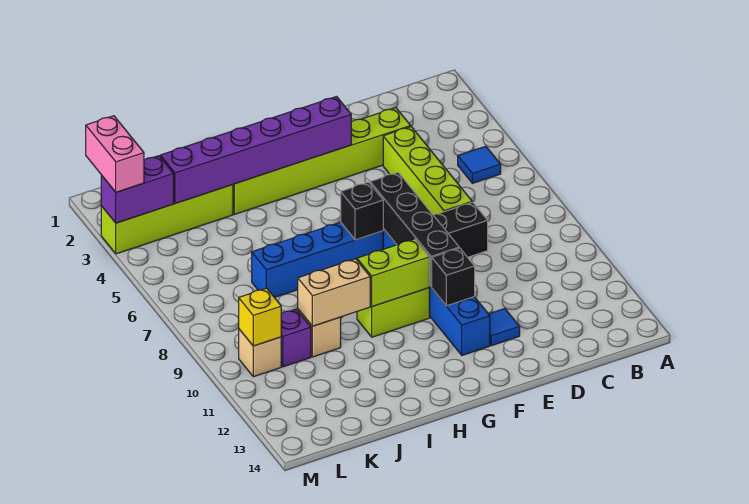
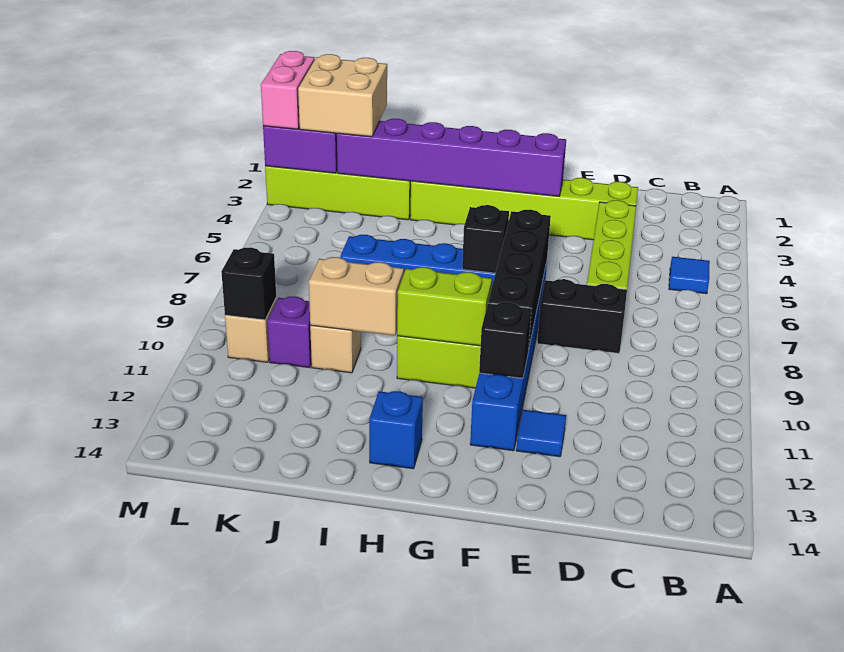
none -> blue 1x1 brick [369,391,423,469]
none -> tan 2x2 brick [298,54,387,137]
yellow 1x1 brick [239,288,281,346] -> black 1x1 brick [221,247,276,320]

